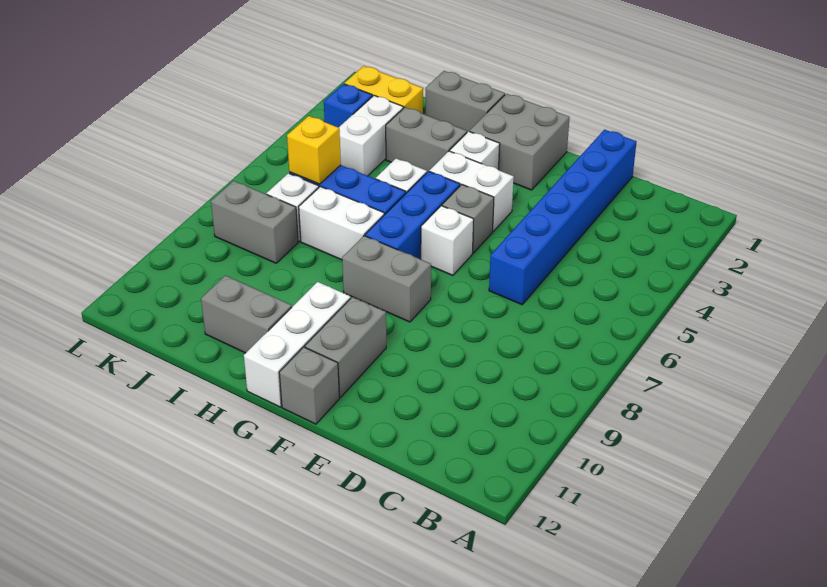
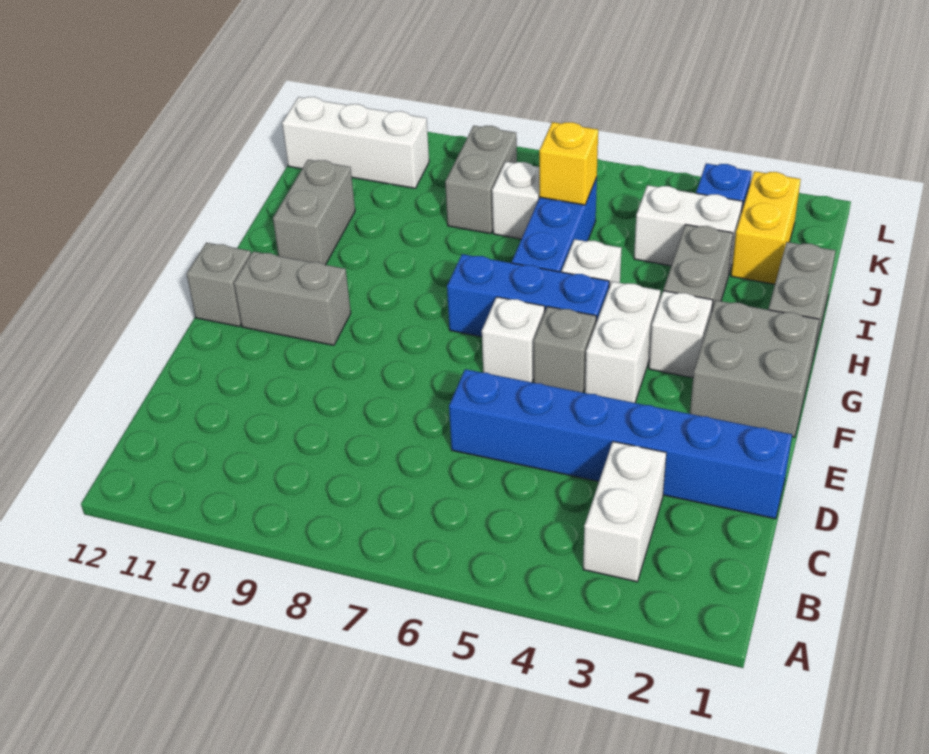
grey 1x2 brick [342,236,431,322] -> none
white 1x3 brick [244,282,351,407] -> white 1x3 brick moved to [282,97,429,188]
white 1x2 brick [299,186,384,260] -> white 1x2 brick moved to [583,442,666,582]

